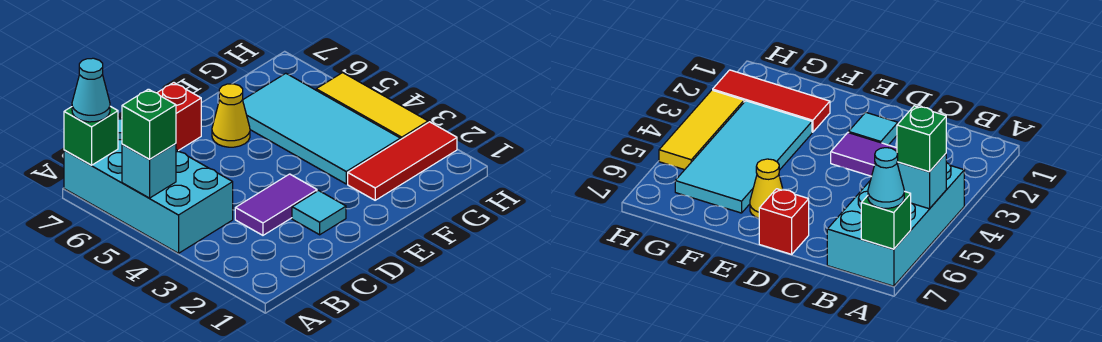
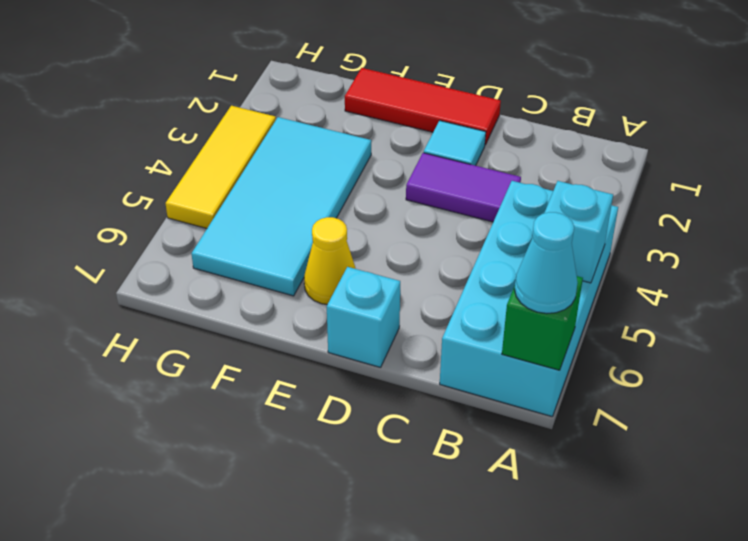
green 1x1 brick [122,89,176,159] -> none
red 1x1 brick [157,83,201,151] -> cyan 1x1 brick [327,267,400,367]
red 1x3 tile [348,122,457,200] -> red 1x3 tile moved to [345,68,501,145]

